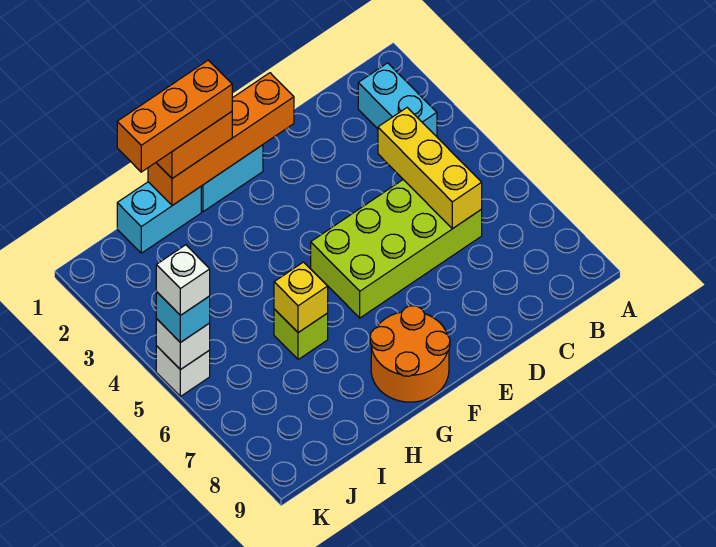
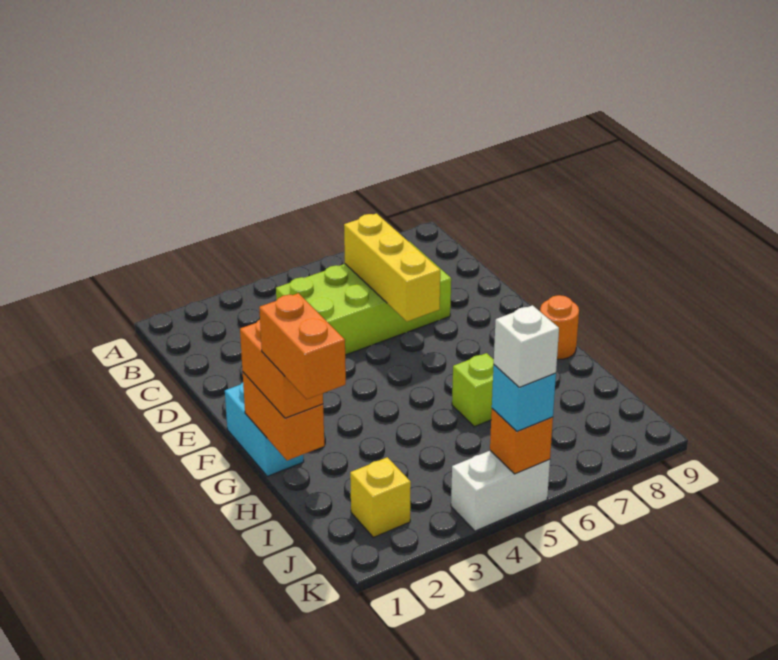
cyan 1x2 brick [358,63,437,137] -> none
yellow 1x3 brick [378,108,482,229] -> yellow 1x3 brick turned to [344,213,440,321]
lime 2x4 brick [311,180,482,318] -> lime 2x4 brick turned to [276,242,451,355]
orange 1x4 brick [148,73,294,206] -> orange 1x2 brick [243,372,324,461]
orange 2x2 round brick [370,306,450,402] -> orange 1x1 round brick [540,295,579,360]
orange 1x3 brick [117,60,232,172] -> orange 1x2 brick [259,293,346,399]
cyan 1x2 brick [117,182,201,253] -> none
yellow 1x1 brick [274,262,328,333] -> yellow 1x1 brick moved to [350,457,411,537]
white 1x1 brick [156,346,210,396] -> white 1x2 brick [451,451,550,531]
white 1x1 brick [156,319,210,370] -> orange 1x1 brick [490,409,553,474]

